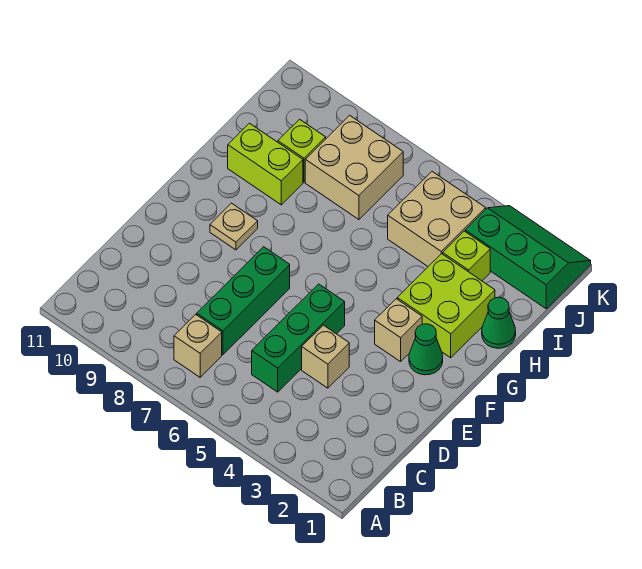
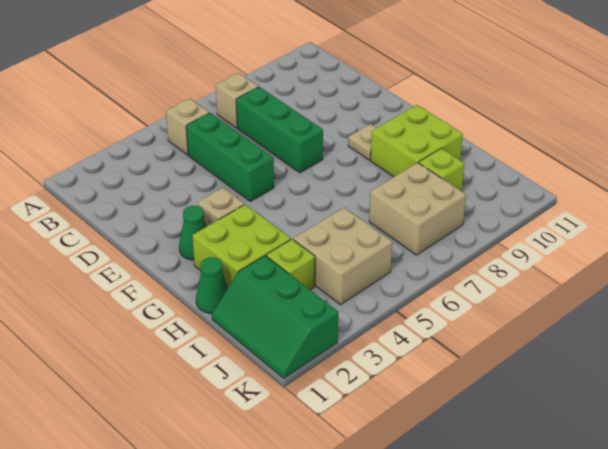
tan 1x1 brick [302,325,349,388] -> tan 1x1 brick moved to [166,98,209,155]
lime 1x2 brick [228,123,303,205] -> lime 2x2 brick [371,105,463,177]
green 2x3 slope [465,206,591,309] -> green 2x3 slope turned to [212,256,338,378]

